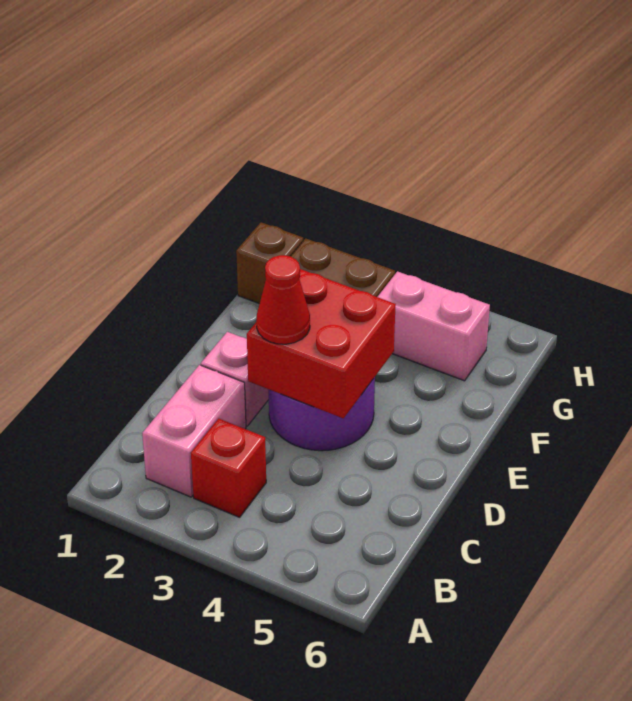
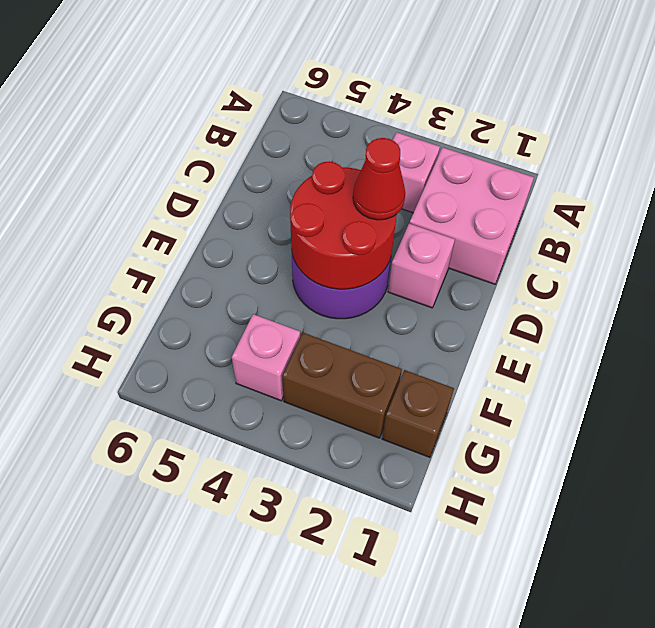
pink 1x2 brick [142,365,246,497] -> pink 2x2 brick [410,147,534,284]
red 1x1 brick [191,419,266,517] -> pink 1x1 brick [393,132,440,213]
red 2x2 brick [247,269,396,418] -> red 2x2 round brick [290,162,397,289]
pink 1x2 brick [378,271,490,381] -> pink 1x1 brick [232,314,300,401]

